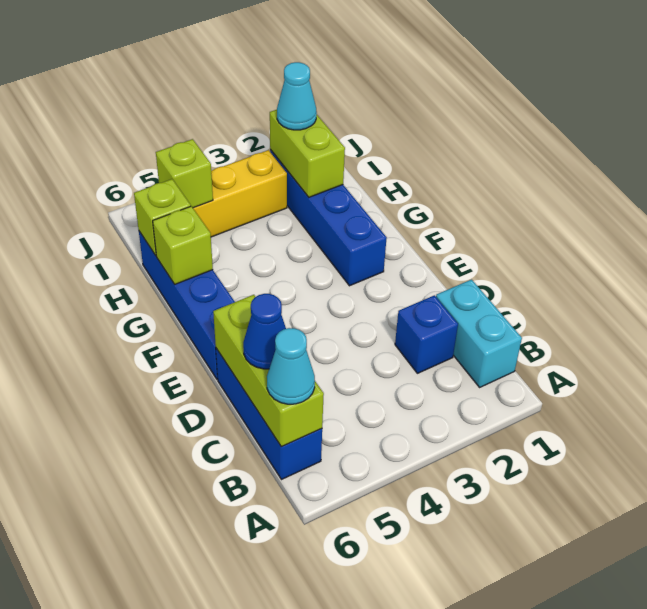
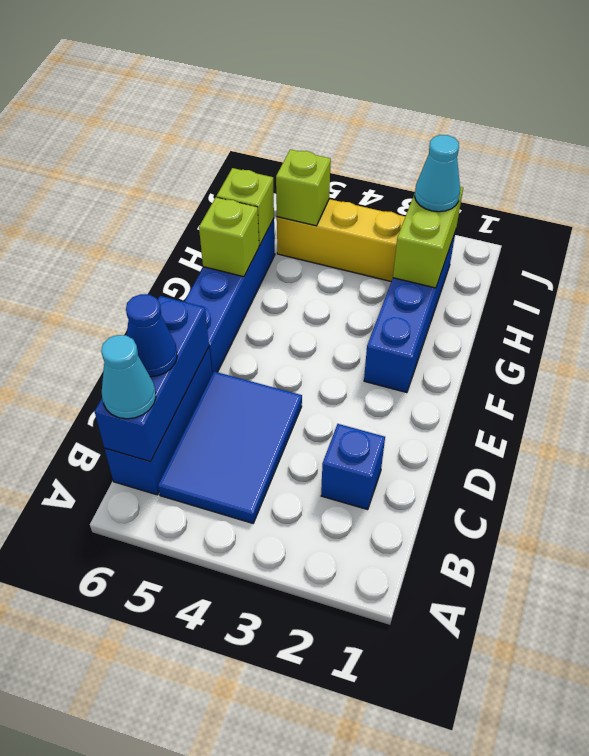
cyan 1x2 brick [436,280,522,387] -> none
none -> blue 2x3 tile [158,372,302,523]
lime 1x3 brick [213,295,324,447] -> blue 1x3 brick [95,296,209,462]

